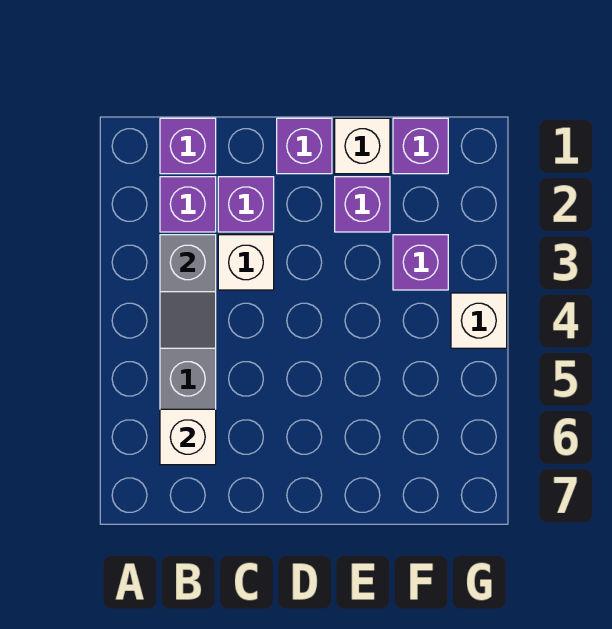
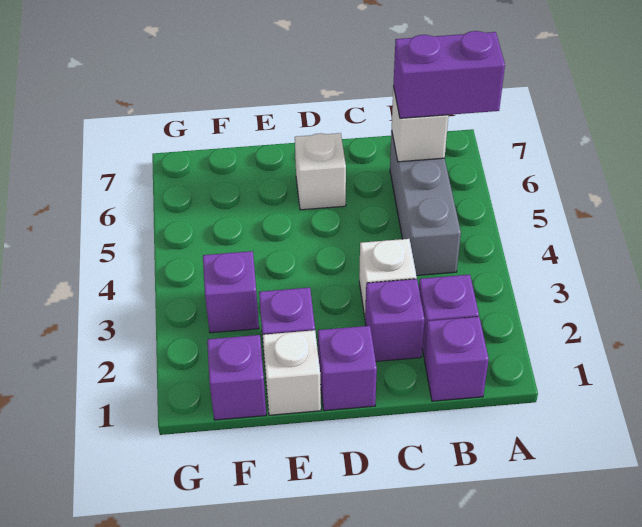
none -> purple 1x2 brick [393,31,505,118]
grey 1x2 slope [160,235,216,348] -> none
white 1x1 brick [451,293,507,348] -> white 1x1 brick moved to [295,133,346,210]

